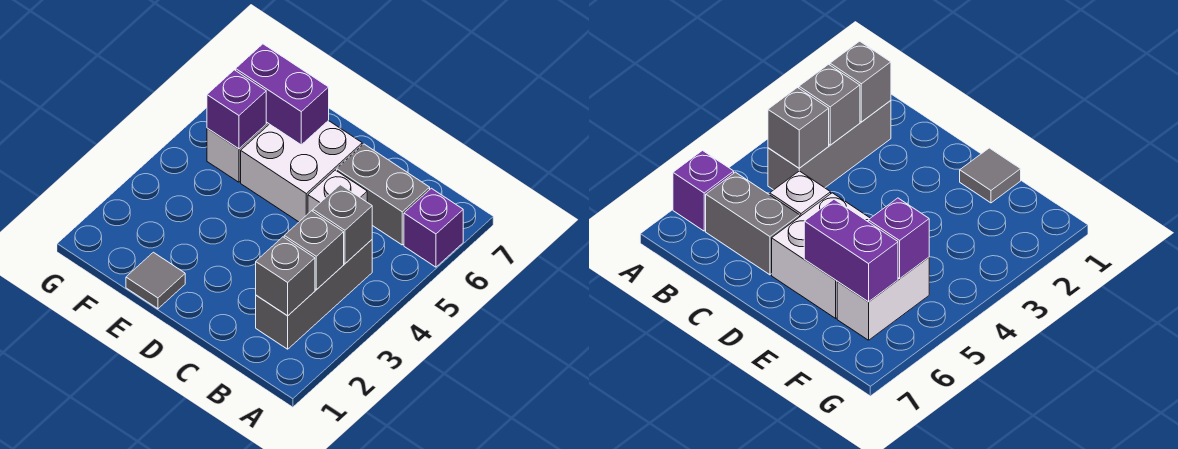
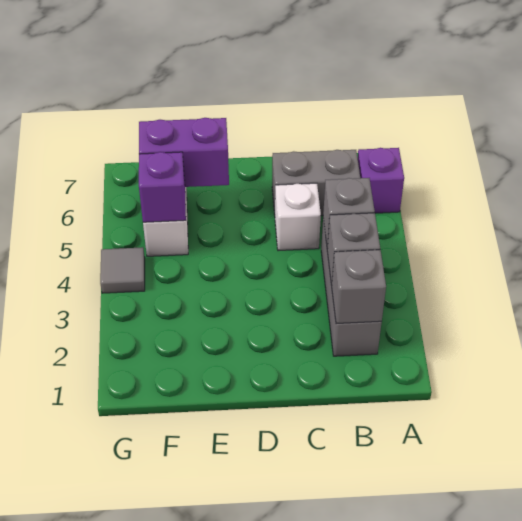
white 2x2 brick [241,121,362,222] -> none
grey 1x1 tile [126,252,185,309] -> grey 1x1 tile moved to [100,247,145,293]

